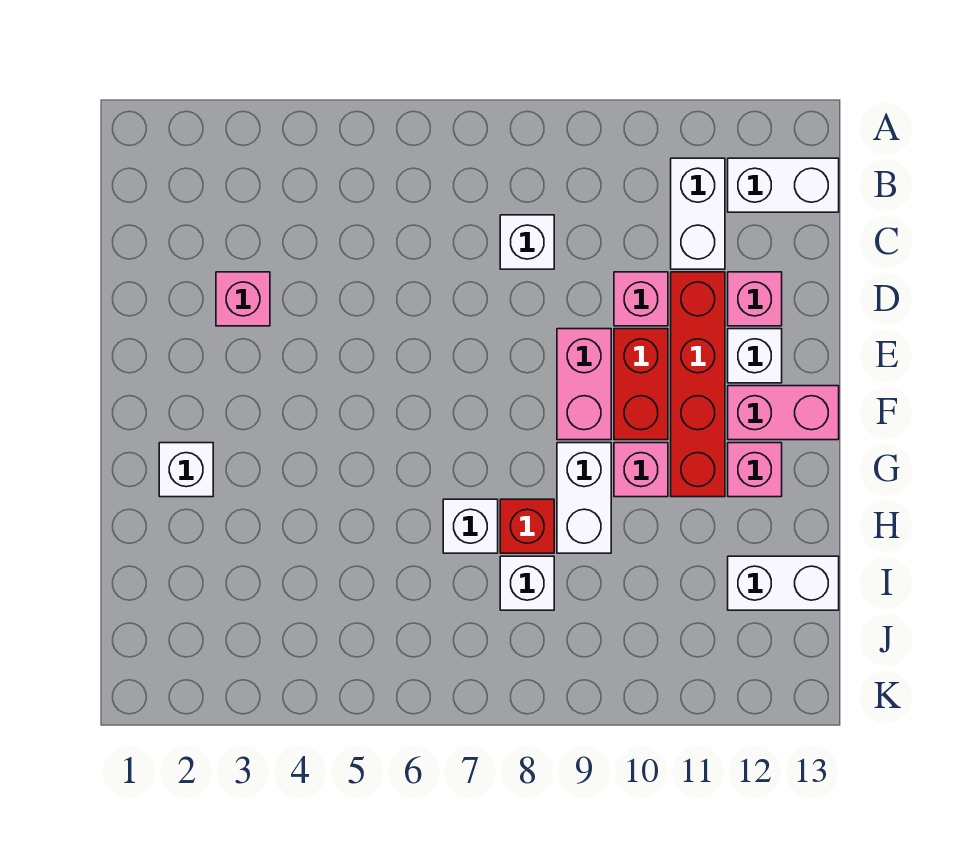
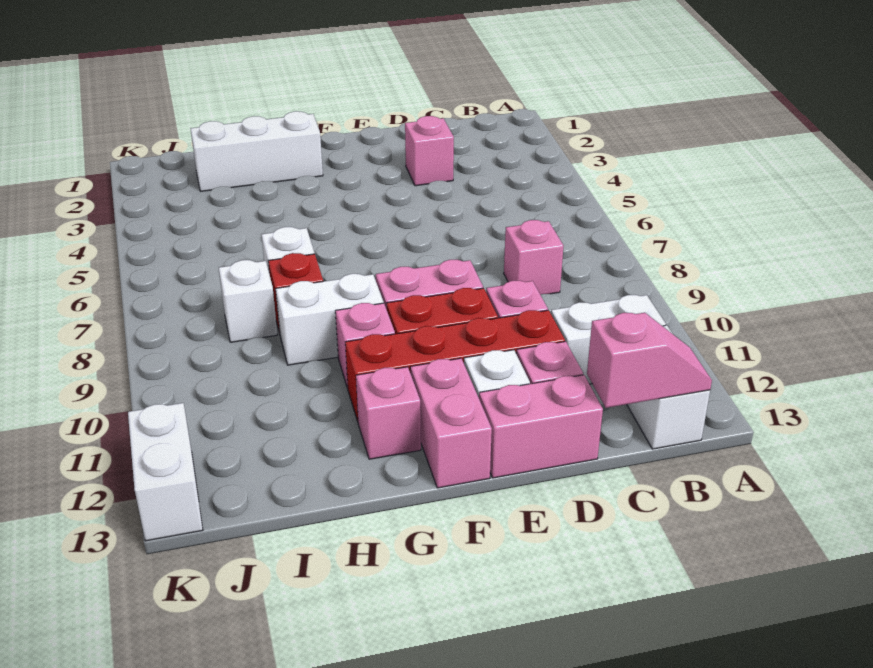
none -> pink 1x2 slope [587,313,712,408]
white 1x1 brick [500,215,554,269] -> pink 1x1 brick [504,220,564,295]
none -> pink 1x2 brick [479,375,603,478]
white 1x1 brick [159,443,213,497] -> white 1x3 brick [190,111,323,191]
white 1x2 brick [728,556,839,610] -> white 1x2 brick moved to [128,403,203,541]

